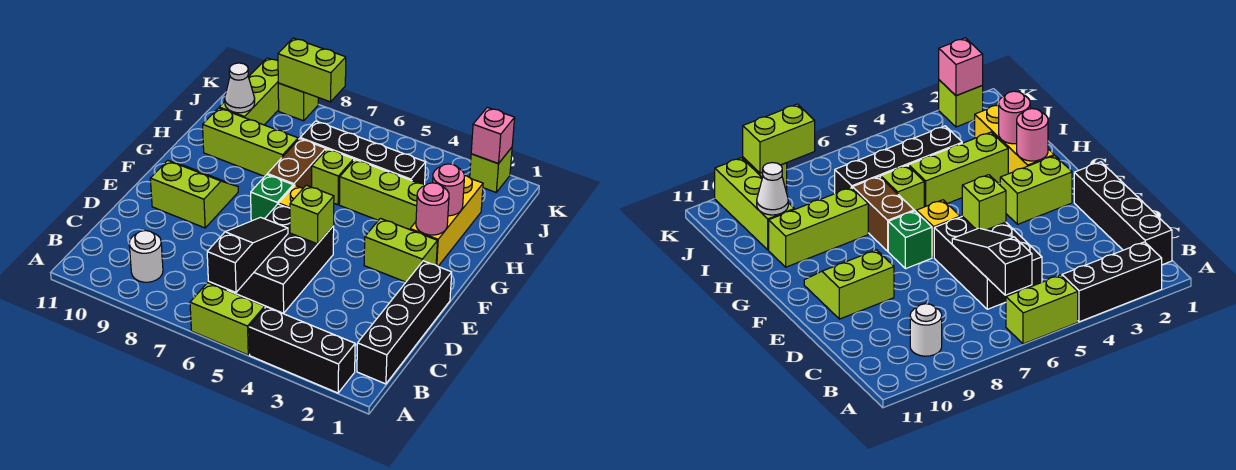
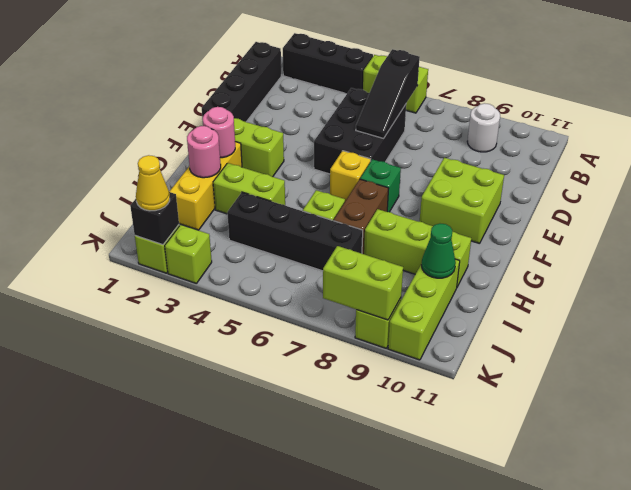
lime 1x1 brick [290,185,334,244] -> lime 1x1 brick moved to [165,225,212,284]
lime 2x2 slope [150,160,238,228] -> lime 2x2 brick [420,158,504,244]
lime 1x3 brick [339,159,425,230] -> lime 1x2 brick [213,163,285,214]
white 1x1 cone [225,63,255,113] -> green 1x1 cone [422,224,456,278]
pink 1x1 brick [471,107,515,164] -> black 1x1 brick [130,192,179,245]
none -> yellow 1x1 cone [136,155,170,211]

